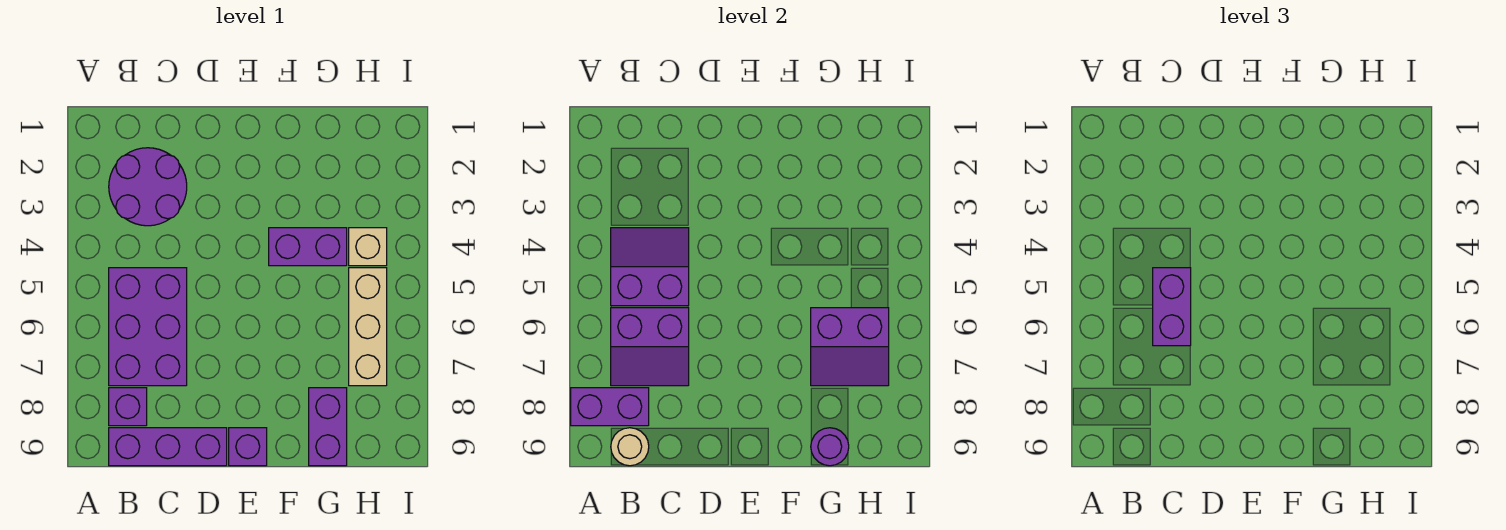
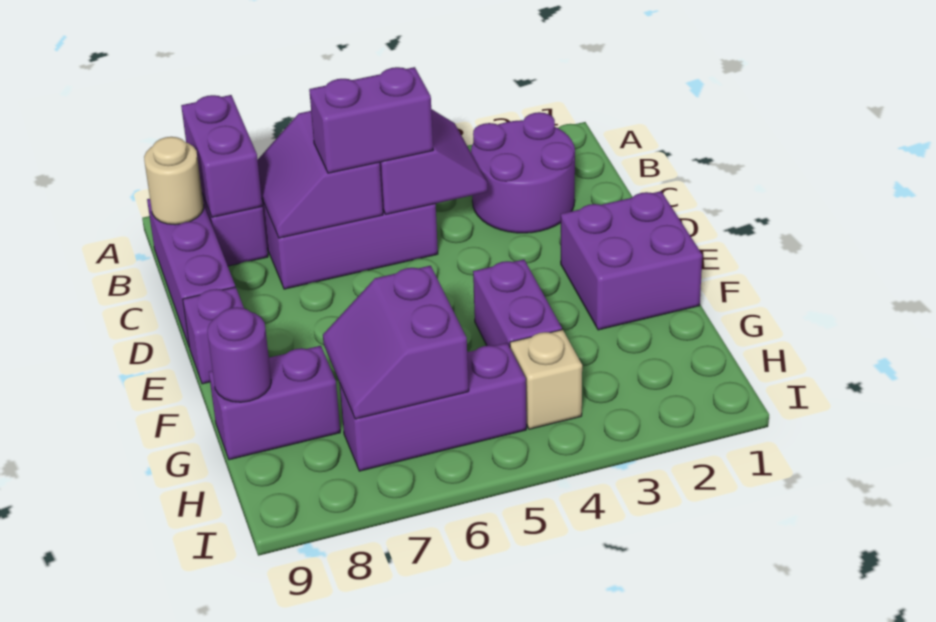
none -> purple 2x2 brick [561,191,702,330]
tan 1x3 brick [349,268,387,386] -> purple 1x3 brick [340,343,526,471]

